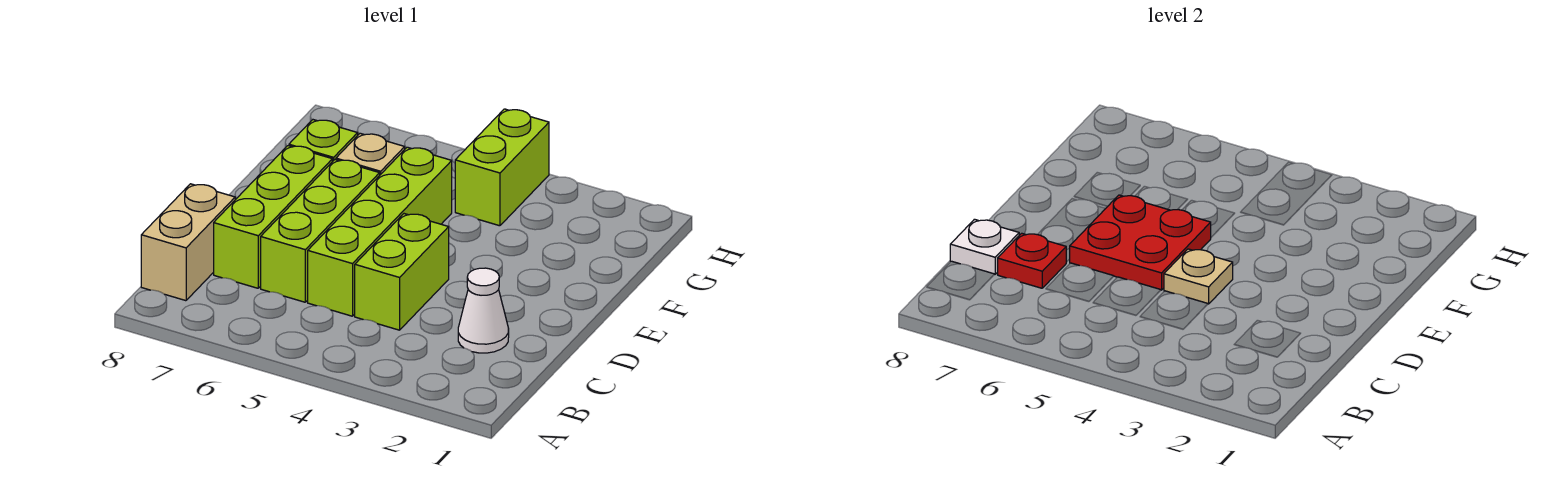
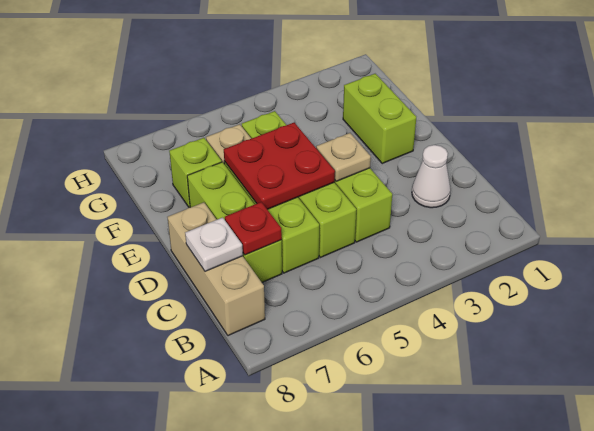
tan 1x2 brick [141,184,235,301] -> tan 1x3 brick [167,202,265,336]
lime 1x2 brick [455,109,549,226] -> lime 1x2 brick moved to [343,74,416,163]

